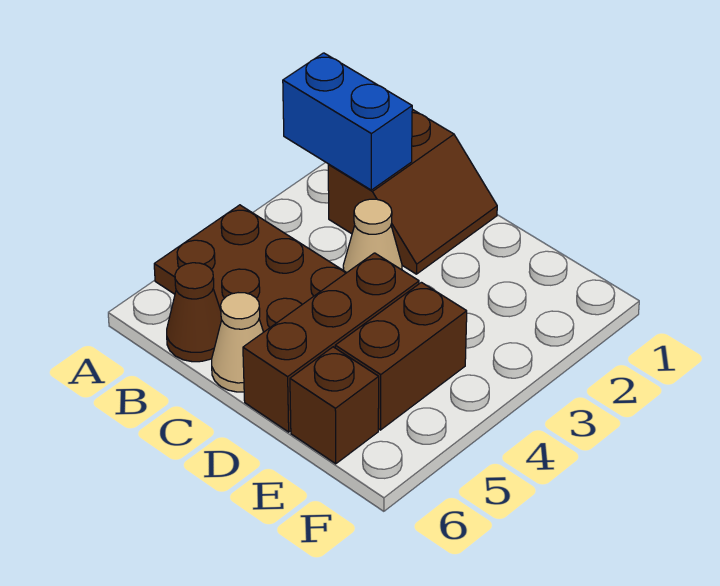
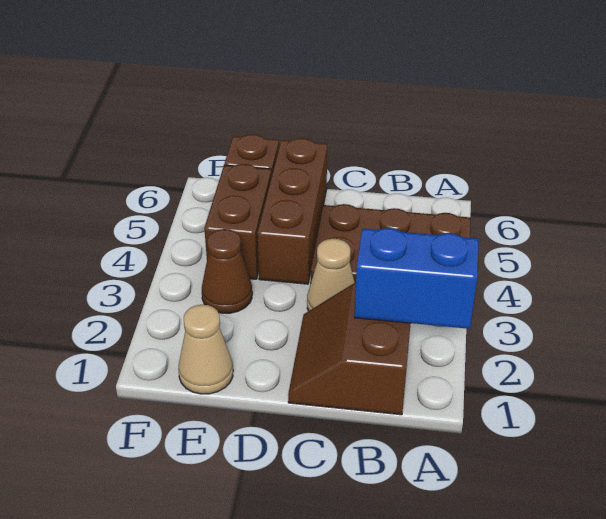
brown 1x1 cone [167,263,222,362] -> brown 1x1 cone moved to [202,229,252,313]
tan 1x1 cone [212,293,263,392] -> tan 1x1 cone moved to [178,305,233,394]

